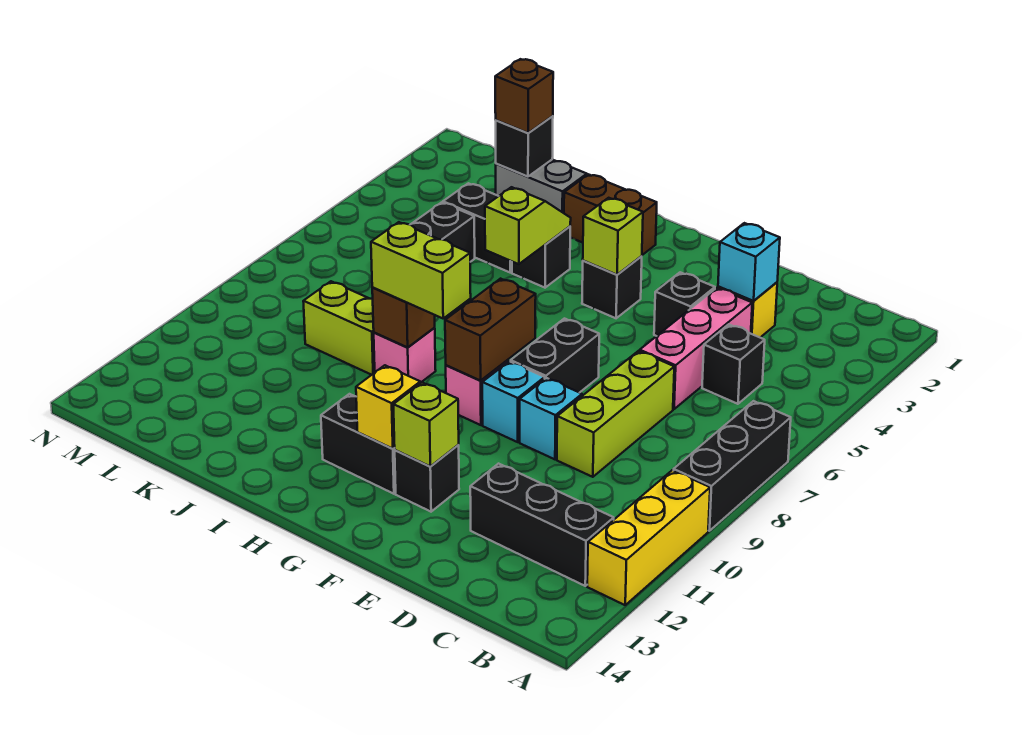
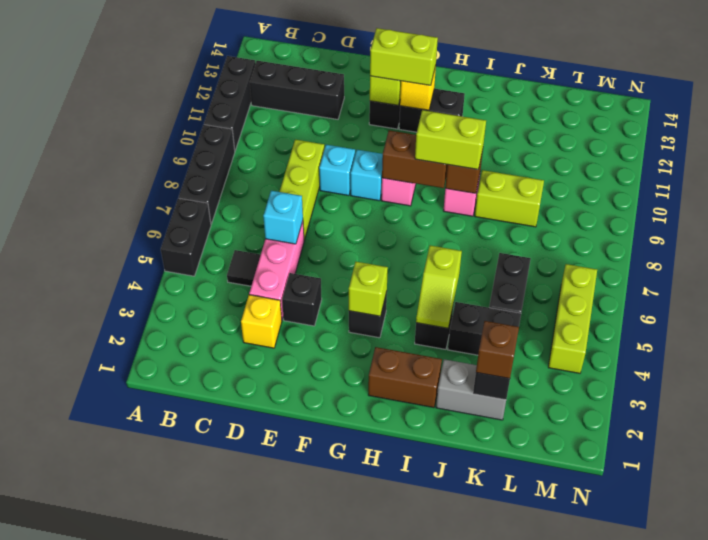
yellow 1x3 brick [587,470,710,605] -> black 1x3 brick [204,56,255,151]
black 1x1 brick [702,324,765,404] -> black 1x1 tile [227,250,261,286]
cyan 1x1 brick [718,223,780,301] -> cyan 1x1 brick moved to [263,191,303,244]
black 1x2 brick [511,319,599,393] -> black 1x2 brick moved to [161,198,211,276]
none -> lime 1x2 brick [370,28,438,85]
brown 1x2 brick [445,279,536,381] -> brown 1x2 brick turned to [382,130,447,188]
none -> lime 1x3 brick [548,264,597,373]

